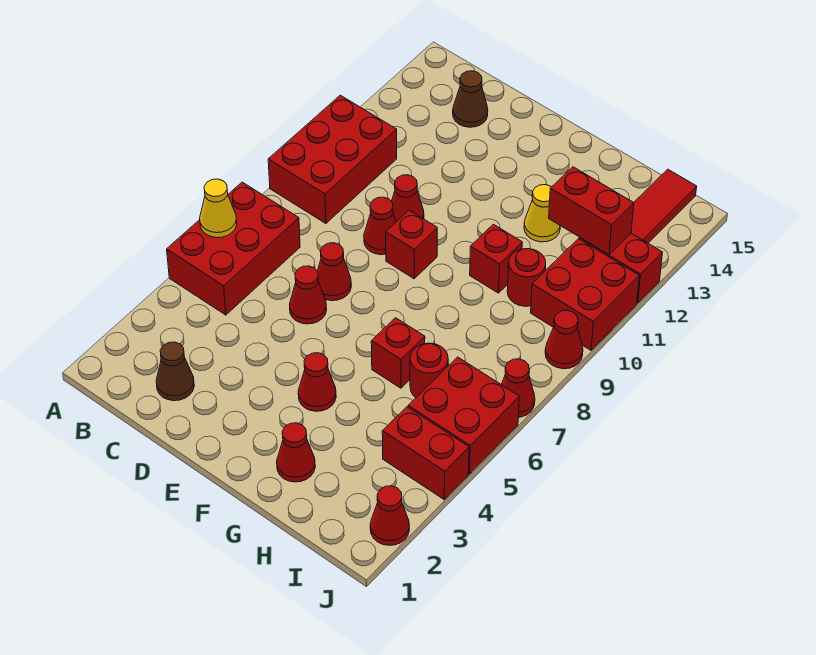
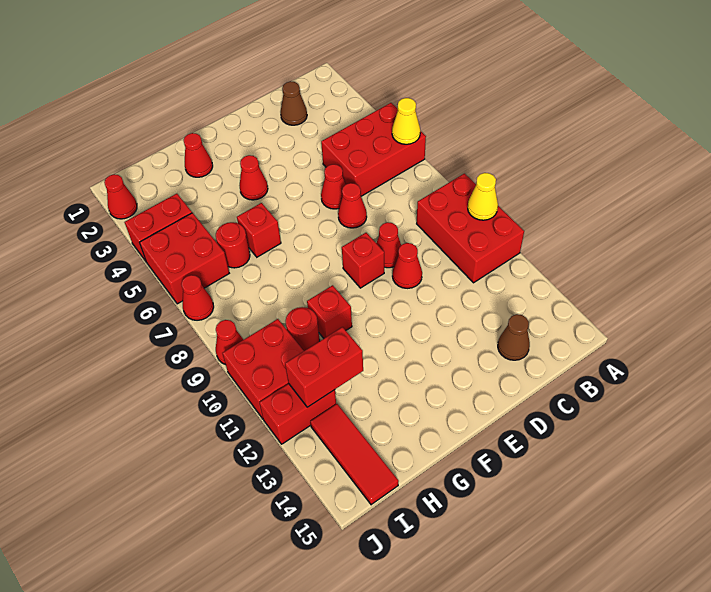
red 2x3 brick [167,182,300,315] -> red 2x3 brick turned to [321,103,426,196]
yellow 1x1 cone [524,185,560,242] -> yellow 1x1 cone moved to [468,173,498,220]

